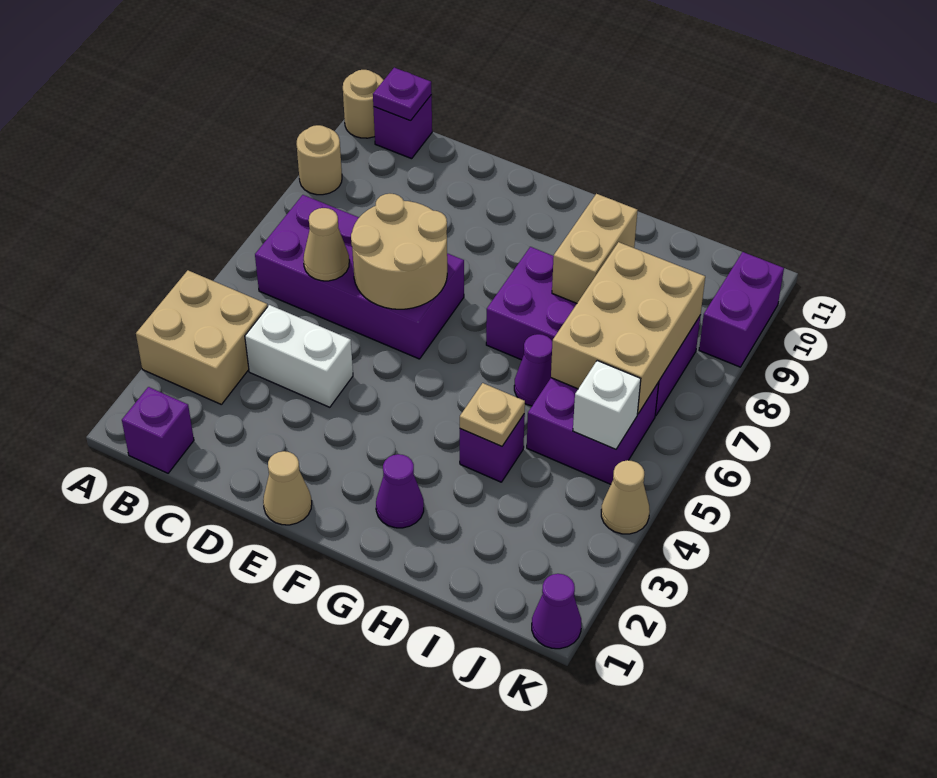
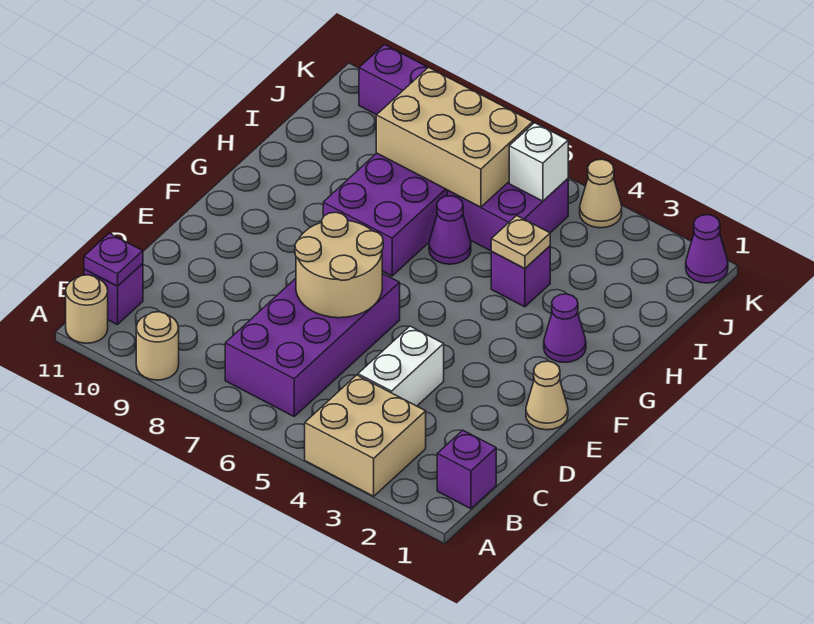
tan 1x1 cone [304,208,349,281] -> none
tan 1x2 brick [552,194,638,303] -> none

